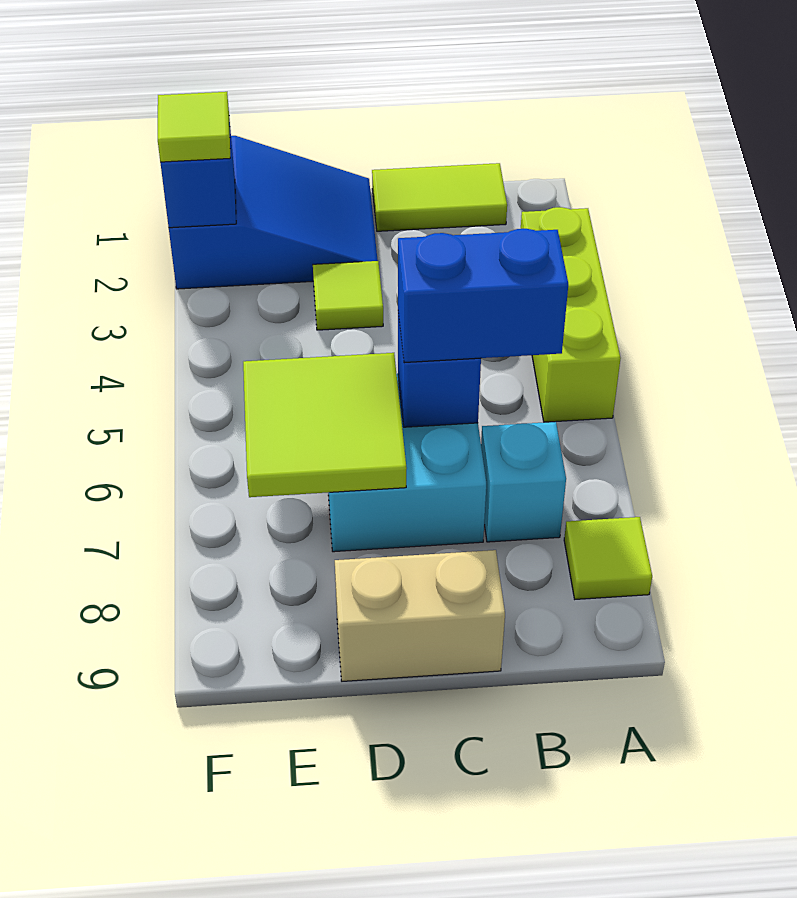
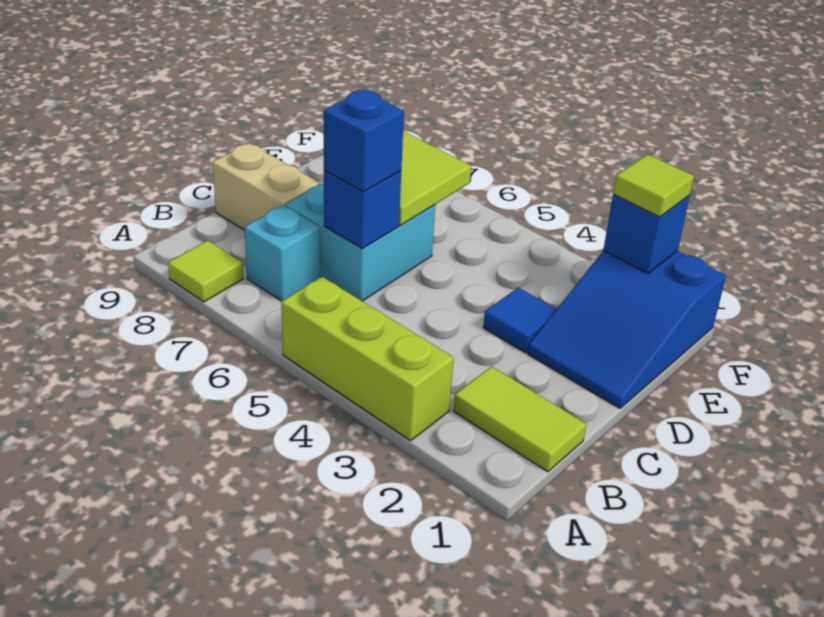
lime 1x2 tile [372,163,507,231] -> lime 1x2 tile turned to [453,366,586,472]
blue 1x2 brick [398,229,568,363] -> blue 1x1 brick [324,90,404,192]
tan 1x2 brick [335,550,505,681] -> tan 1x2 brick turned to [212,143,320,230]
lime 1x1 tile [313,261,383,330] -> blue 1x1 tile [483,288,557,353]

